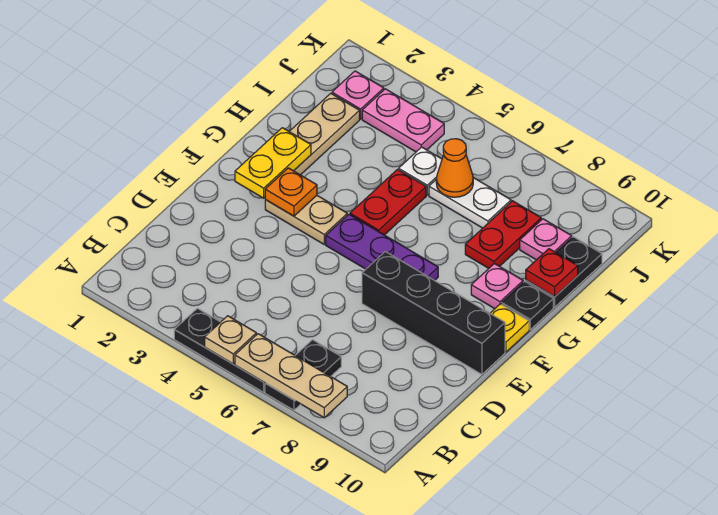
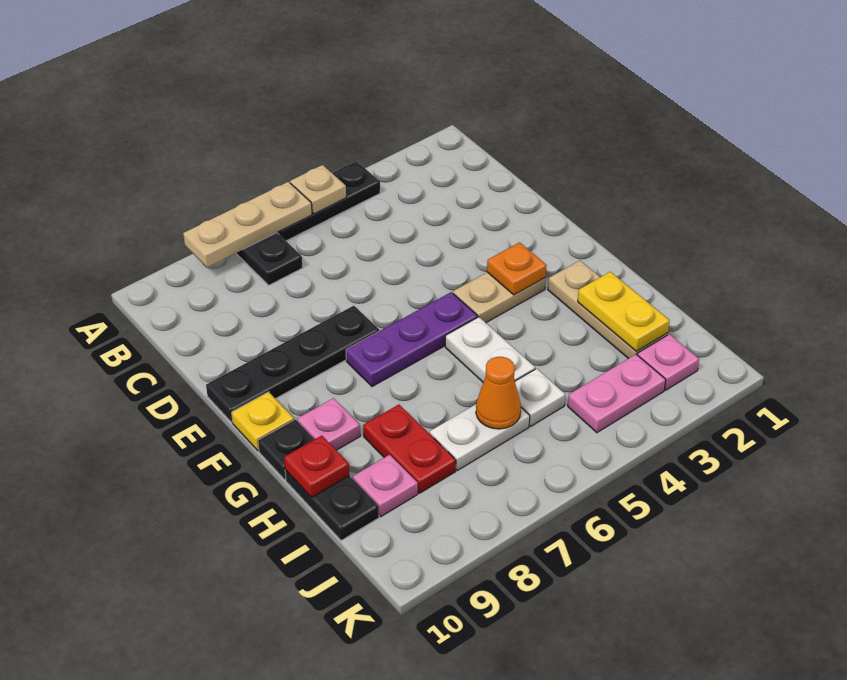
black 1x4 brick [362,252,505,374] -> black 1x4 plate [206,306,379,422]
yellow 1x2 plate [235,128,311,198] -> yellow 1x2 plate moved to [578,272,670,351]
red 1x2 plate [350,170,426,235] -> white 1x2 plate [445,317,535,382]

